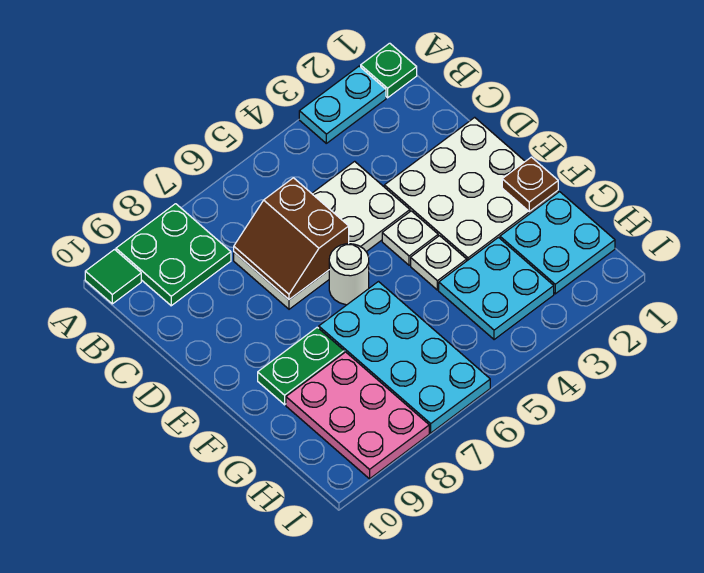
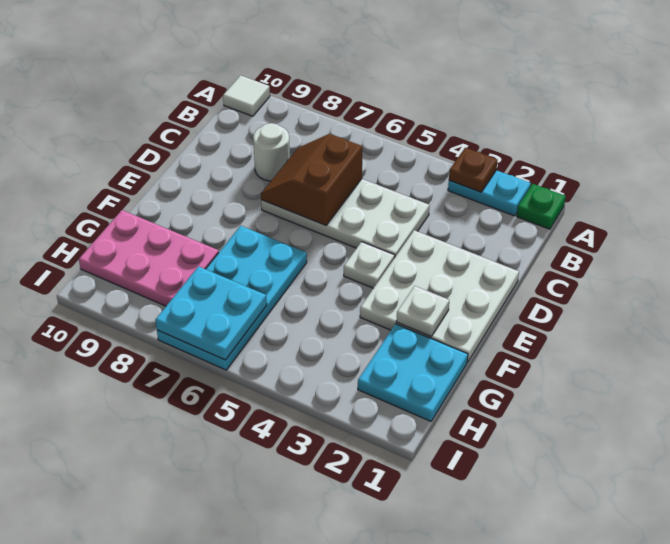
green 2x2 plate [116,204,231,306] -> none
green 1x1 tile [85,250,141,304] -> white 1x1 tile [223,75,270,116]
white 1x1 round brick [329,244,369,305] -> white 1x1 round brick moved to [253,123,290,181]
brown 1x1 plate [502,157,558,212] -> brown 1x1 plate moved to [449,148,498,192]
white 1x1 plate [411,236,467,290] -> white 1x1 plate moved to [396,286,449,336]
green 1x2 plate [258,327,344,405] -> none
cyan 2x2 plate [439,238,554,340] -> cyan 2x2 plate moved to [155,266,267,360]
pink 2x3 plate [286,352,429,479] -> pink 2x3 plate turned to [79,210,219,306]

